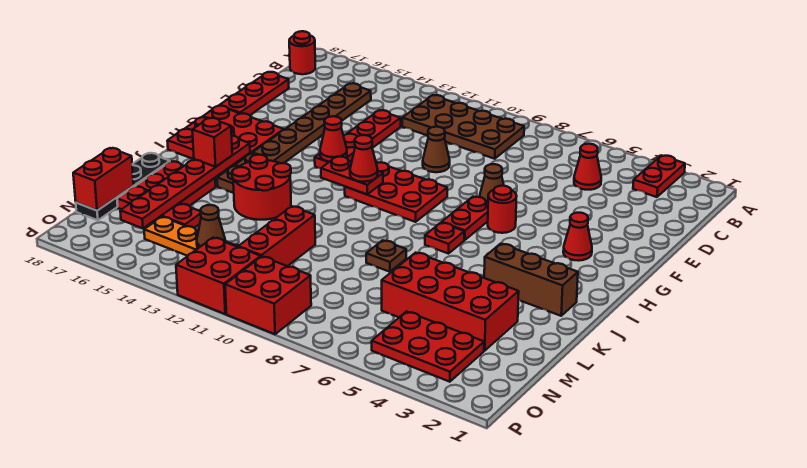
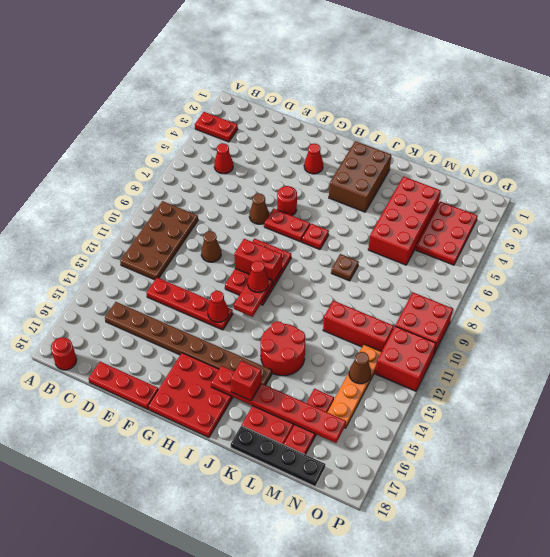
brown 1x3 brick [484,244,578,316] -> brown 2x3 brick [329,141,391,212]
red 1x2 brick [73,148,134,210] -> red 1x2 brick moved to [234,239,282,284]

